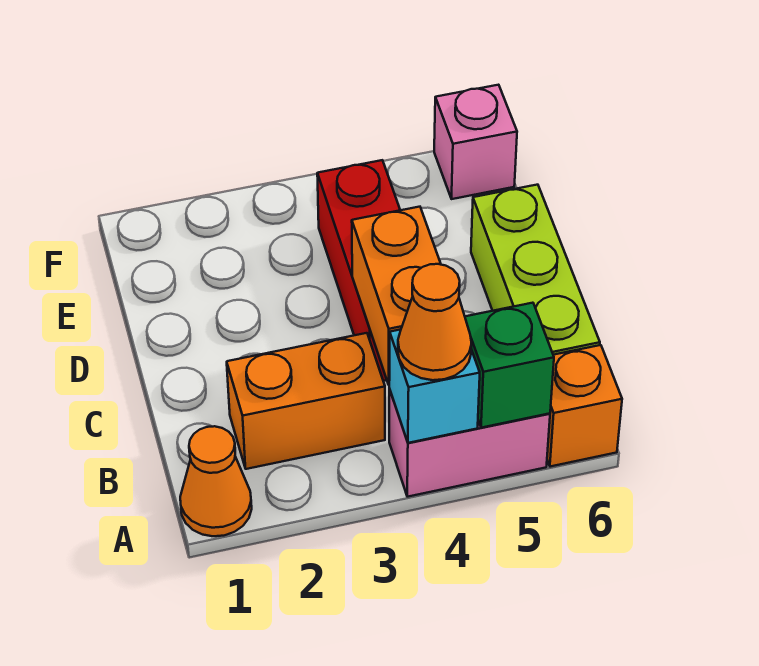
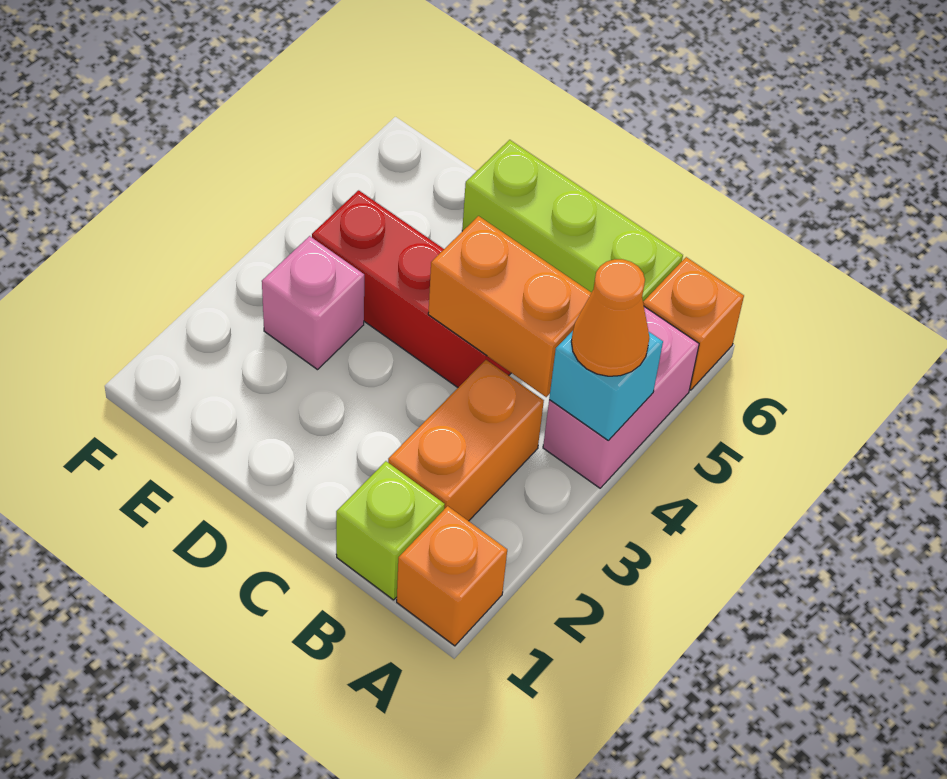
orange 1x1 cone [180,426,252,536] -> orange 1x1 brick [397,506,507,646]
green 1x1 brick [465,303,554,428] -> none
none -> lime 1x1 brick [336,461,445,600]
pink 1x1 brick [434,85,517,199] -> pink 1x1 brick moved to [262,236,364,370]

